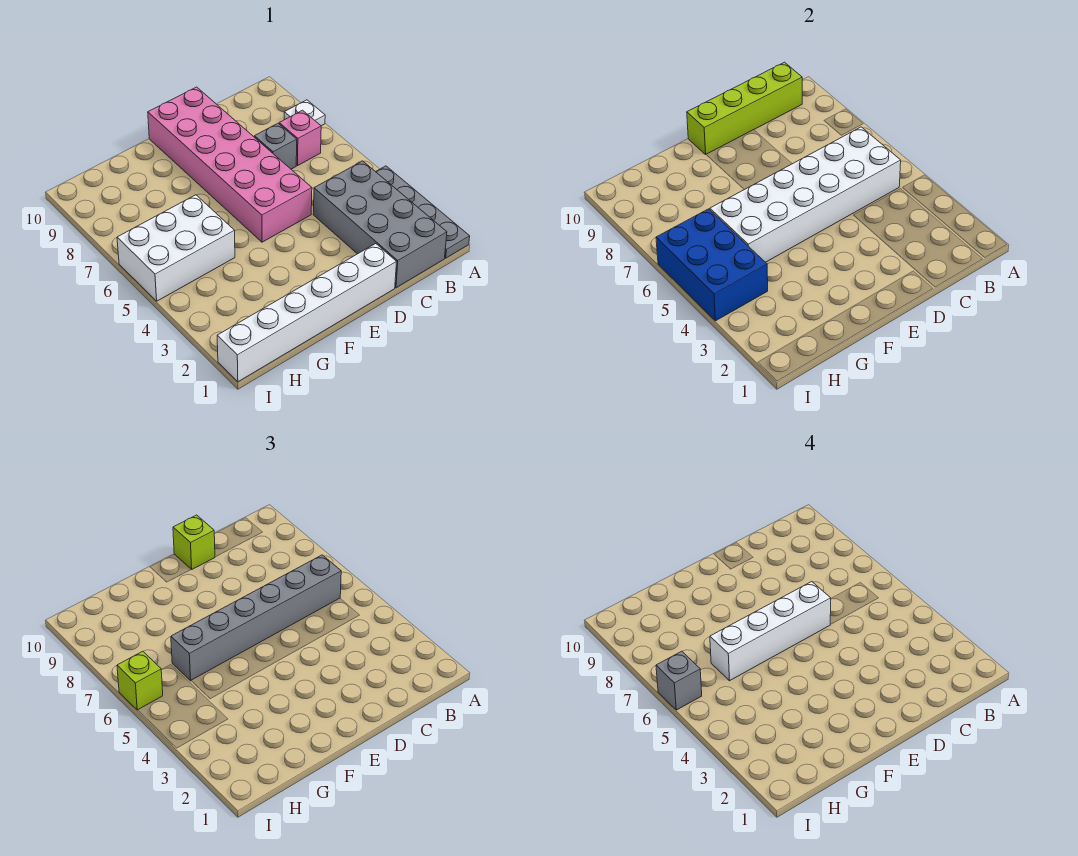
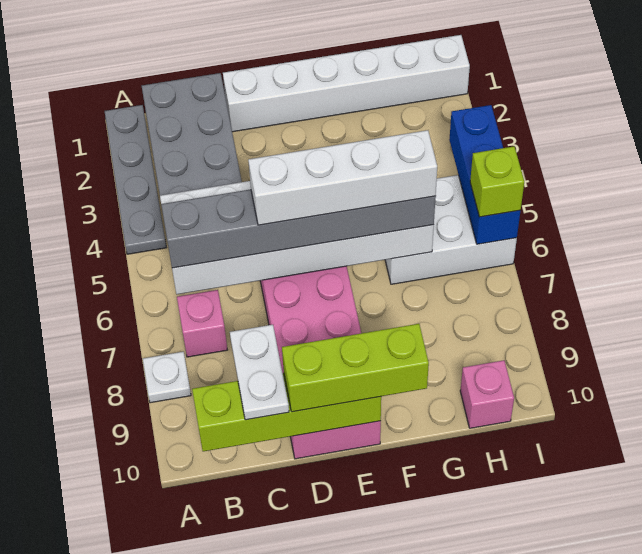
grey 1x1 brick [254,123,297,169] -> none
none -> white 1x2 plate [230,325,289,420]
lime 1x1 brick [173,515,215,570] -> lime 1x3 brick [282,324,429,412]
blue 2x3 brick [656,209,768,321] -> blue 1x3 brick [449,105,521,244]
none -> pink 1x1 brick [460,360,514,428]
grey 1x1 brick [656,651,702,710] -> none

